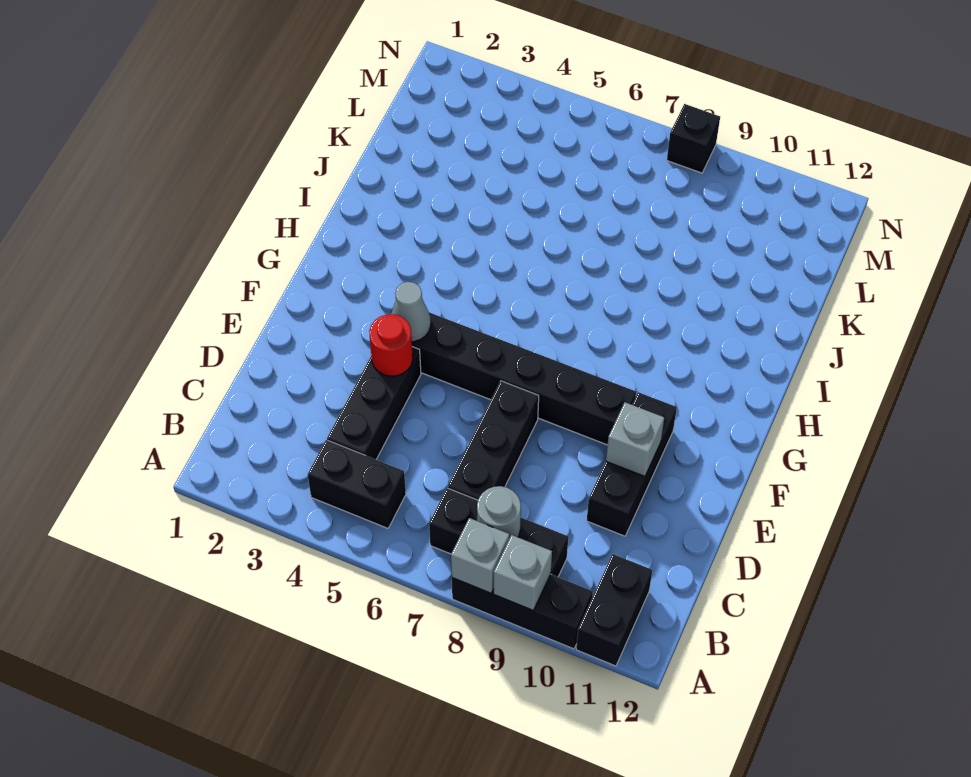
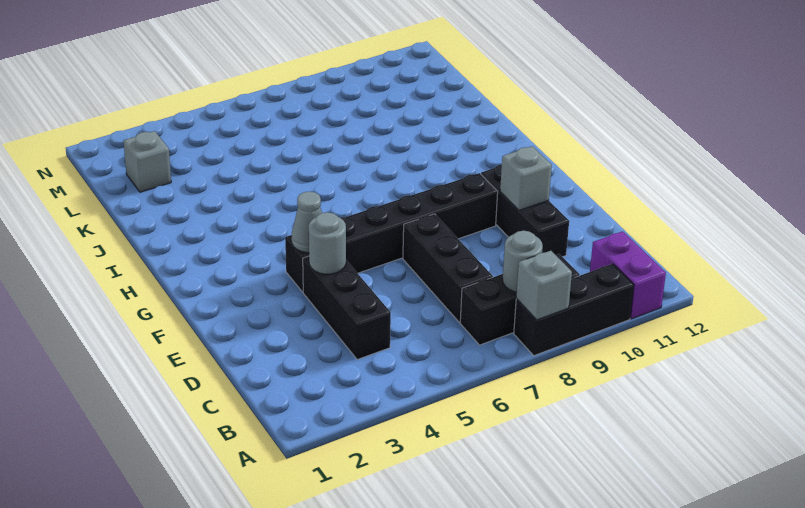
grey 1x1 brick [493,535,552,611] -> grey 1x1 brick moved to [124,131,171,192]
black 1x2 brick [576,554,652,666] -> purple 1x2 brick [590,231,666,319]
black 1x2 brick [308,440,406,528] -> none
red 1x1 round brick [369,314,413,376] -> grey 1x1 round brick [309,212,346,274]
black 1x1 brick [667,104,720,173] -> none

